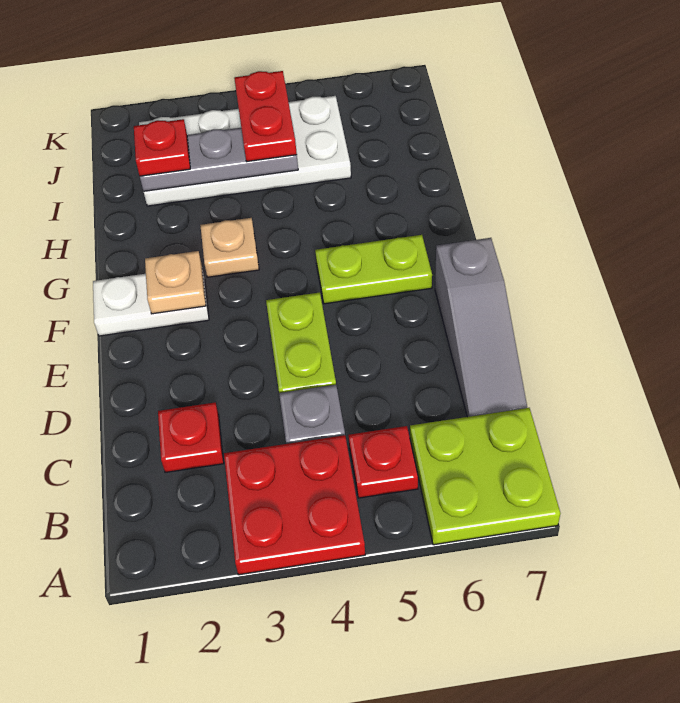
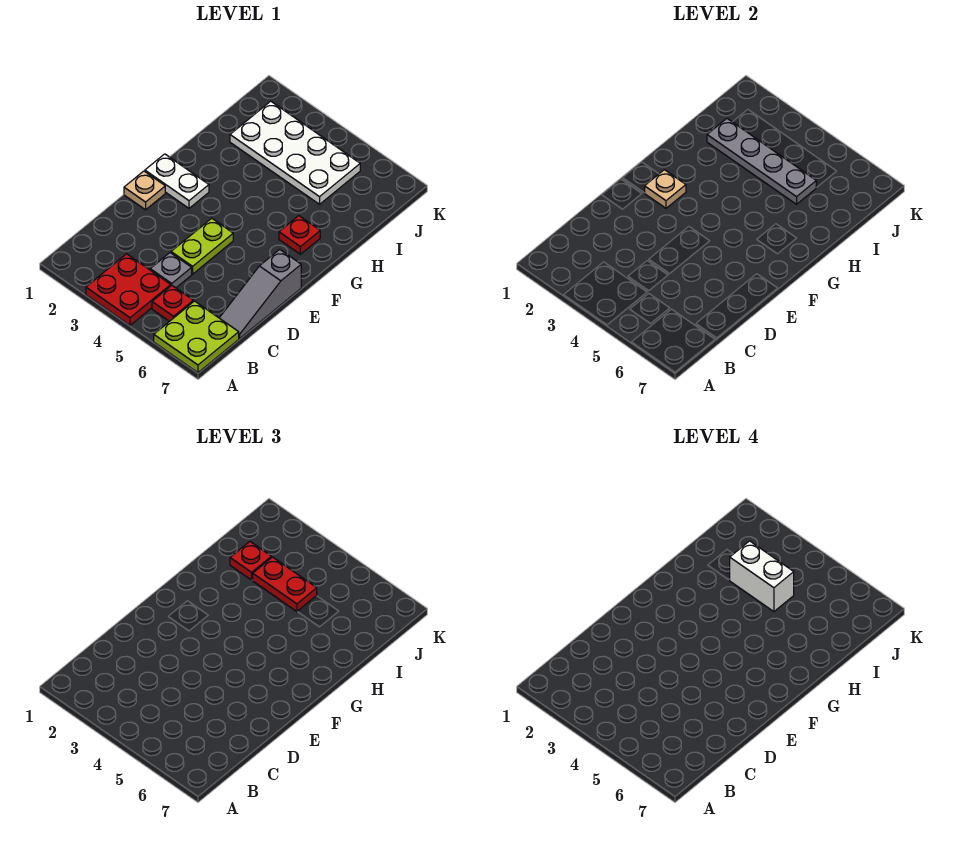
red 1x1 plate [158,403,224,473] -> red 1x1 plate moved to [279,216,320,254]
lime 1x2 plate [315,235,432,304] -> none
tan 1x1 plate [200,218,259,277] -> tan 1x1 plate moved to [124,171,165,210]
grey 1x3 plate [140,128,298,191] -> grey 1x4 plate [707,119,816,204]
none -> white 1x2 brick [730,541,794,612]
red 1x2 plate [234,71,297,161] -> red 1x2 plate turned to [253,557,317,612]

